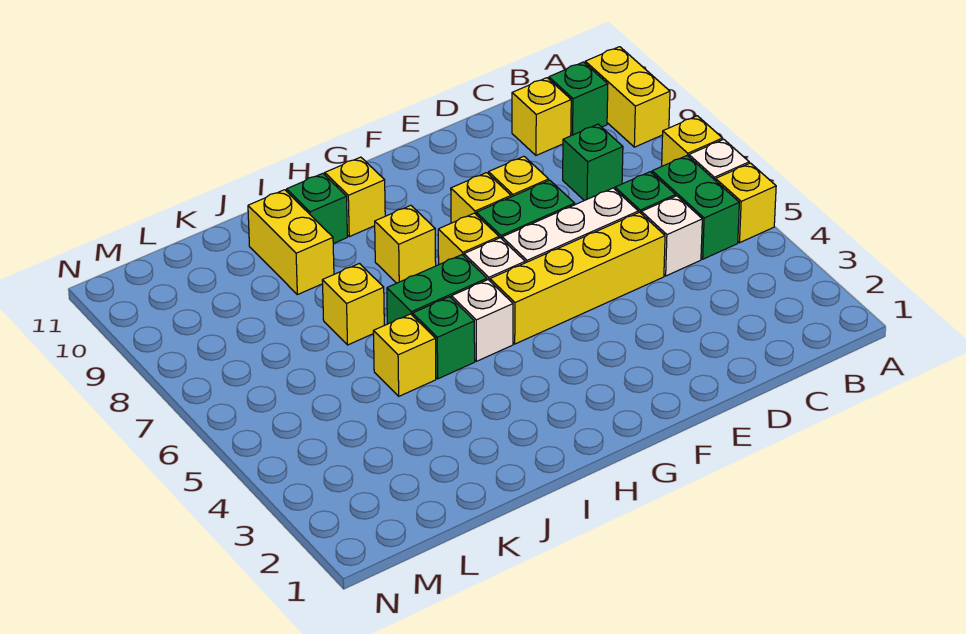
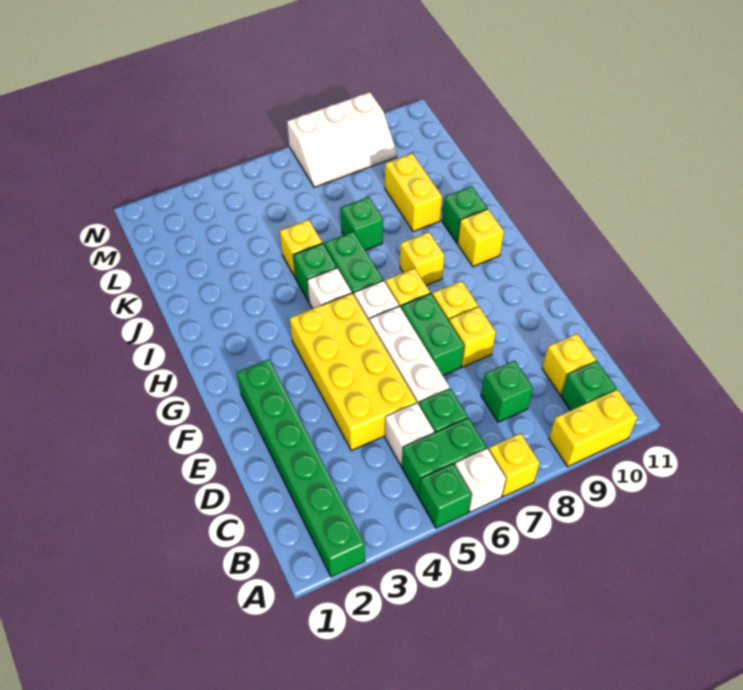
none -> green 1x6 brick [237,359,365,577]
yellow 1x1 brick [716,163,776,243] -> green 1x1 brick [419,464,472,528]
yellow 1x4 brick [490,212,665,344] -> yellow 2x4 brick [289,293,417,451]
yellow 1x1 brick [322,264,384,345] -> green 1x1 brick [341,197,383,250]
yellow 1x2 brick [248,190,334,295] -> yellow 1x2 brick turned to [385,153,442,232]
none -> white 2x3 slope [287,92,397,187]

